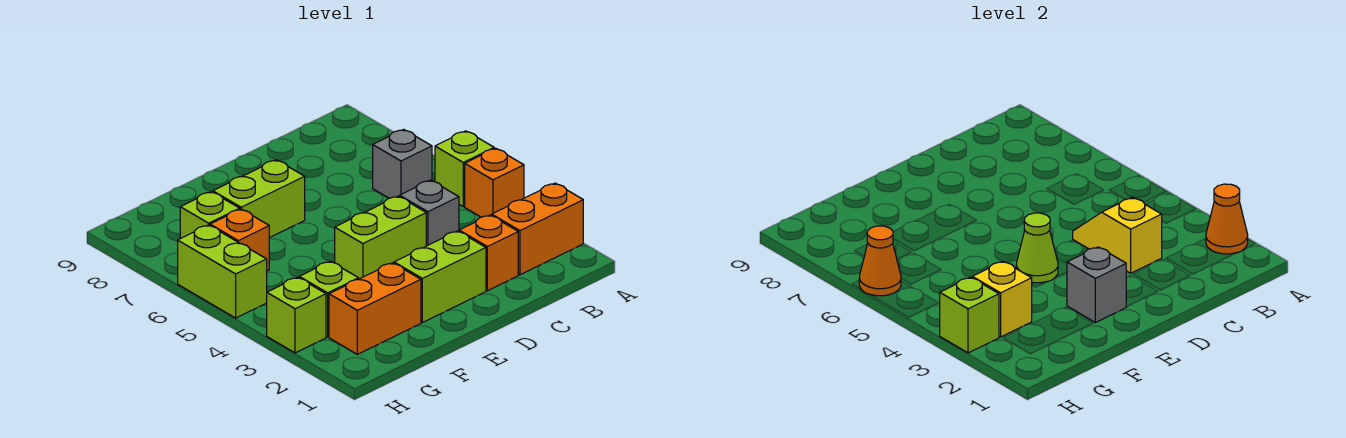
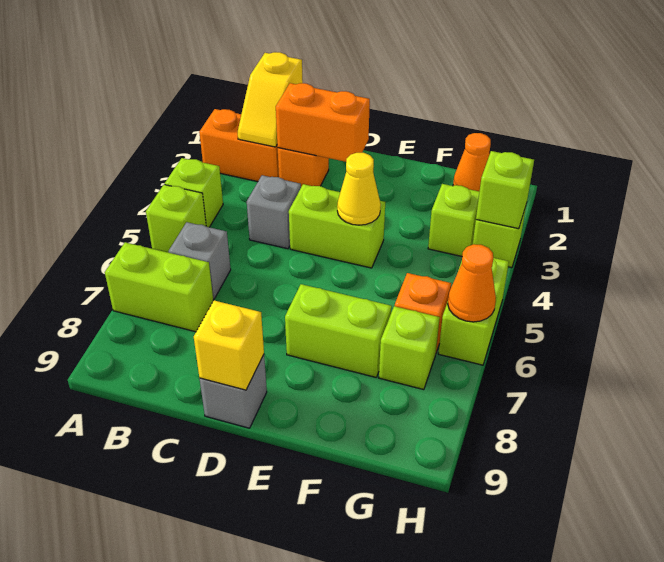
orange 1x1 cone [1206,184,1248,254] -> orange 1x1 cone moved to [453,133,491,192]
orange 1x1 brick [465,148,524,217] -> lime 1x1 brick [165,158,223,227]
yellow 1x2 slope [1073,197,1162,273] -> yellow 1x2 slope moved to [238,52,303,147]
lime 1x2 brick [394,231,486,323] -> lime 1x2 brick moved to [105,242,213,332]
grey 1x1 brick [1067,247,1126,323] -> grey 1x1 brick moved to [200,355,267,428]
lime 1x1 cone [1016,213,1058,283] -> yellow 1x1 cone [337,153,381,225]
orange 1x2 brick [329,263,421,354] -> orange 1x2 brick moved to [276,83,370,162]
yellow 1x1 brick [972,261,1032,337] -> yellow 1x1 brick moved to [194,301,264,390]

